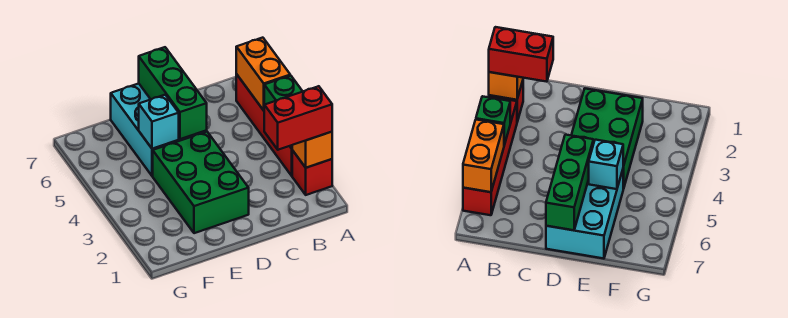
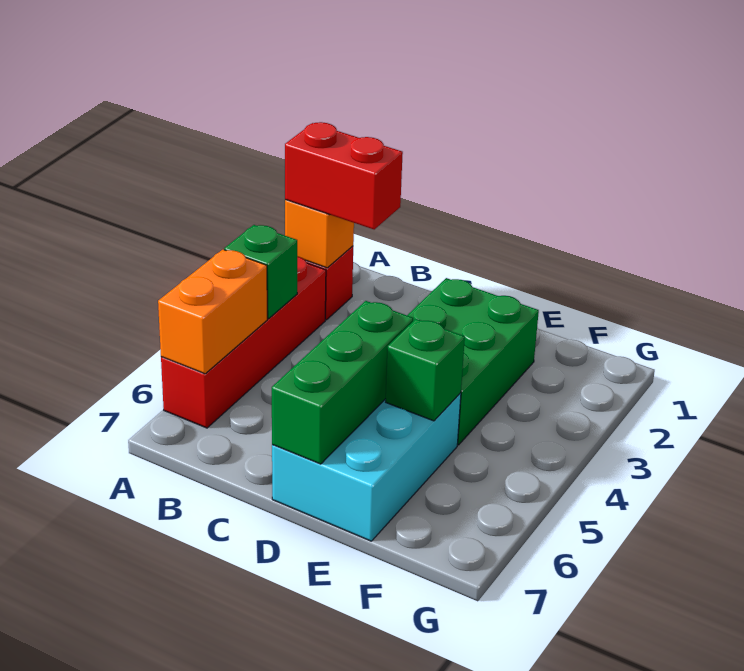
cyan 1x1 brick [139,95,179,149] -> green 1x1 brick [386,319,465,421]

